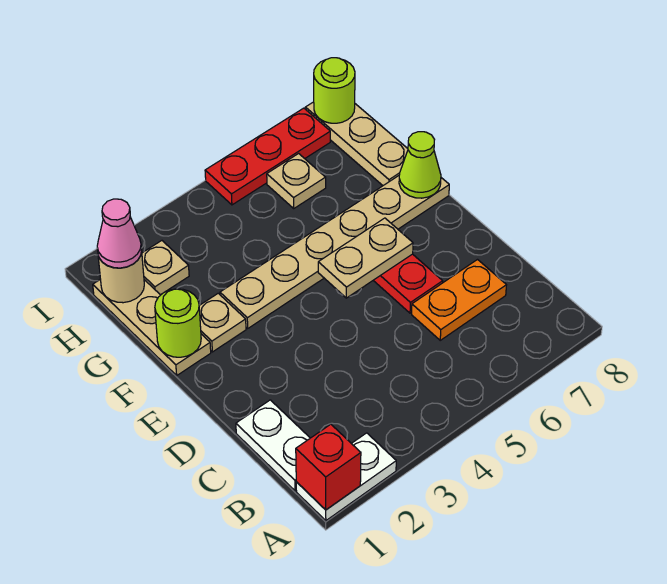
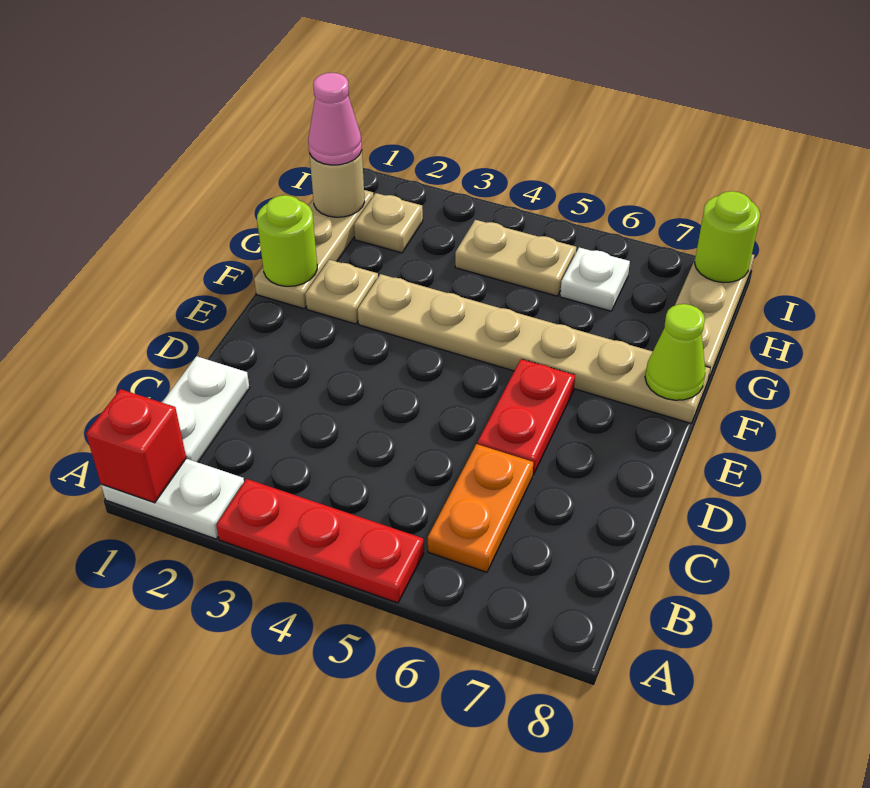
orange 1x2 plate [412,260,506,340] -> orange 1x2 plate turned to [428,444,533,572]
tan 1x2 plate [318,218,413,298] -> tan 1x2 plate moved to [455,220,576,296]
tan 1x1 plate [267,154,326,208] -> white 1x1 plate [560,247,630,311]
red 1x3 plate [205,108,330,205] -> red 1x3 plate moved to [216,479,424,603]

